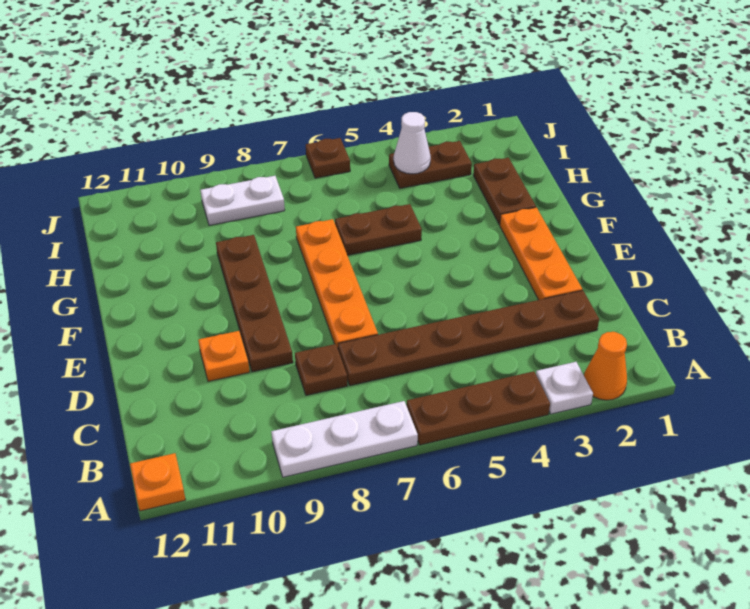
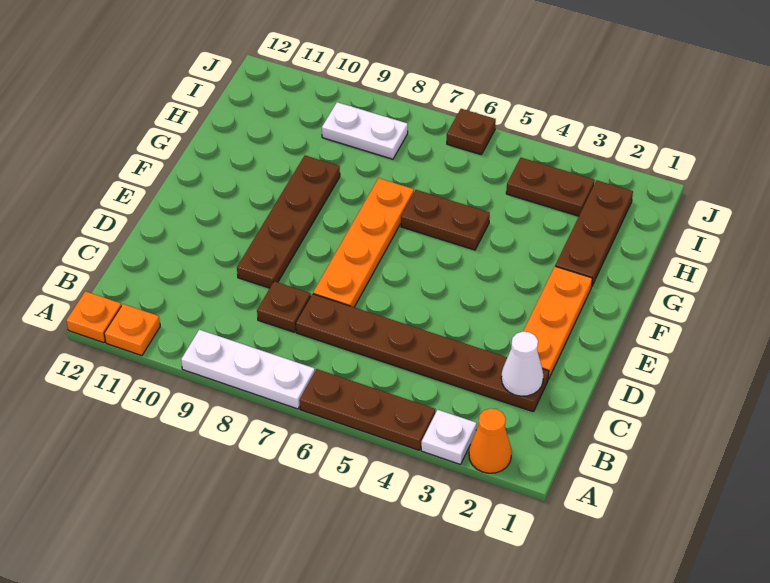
orange 1x1 plate [198,331,250,381] -> orange 1x1 plate moved to [104,304,160,356]
brown 1x2 plate [473,158,536,225] -> brown 1x3 plate [555,180,633,287]
white 1x1 cone [394,112,431,174] -> white 1x1 cone moved to [501,332,543,396]

